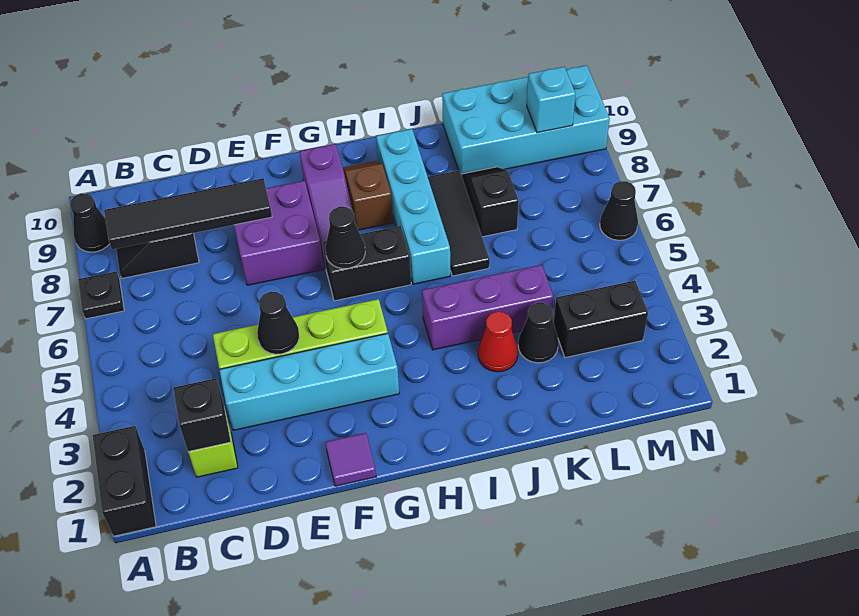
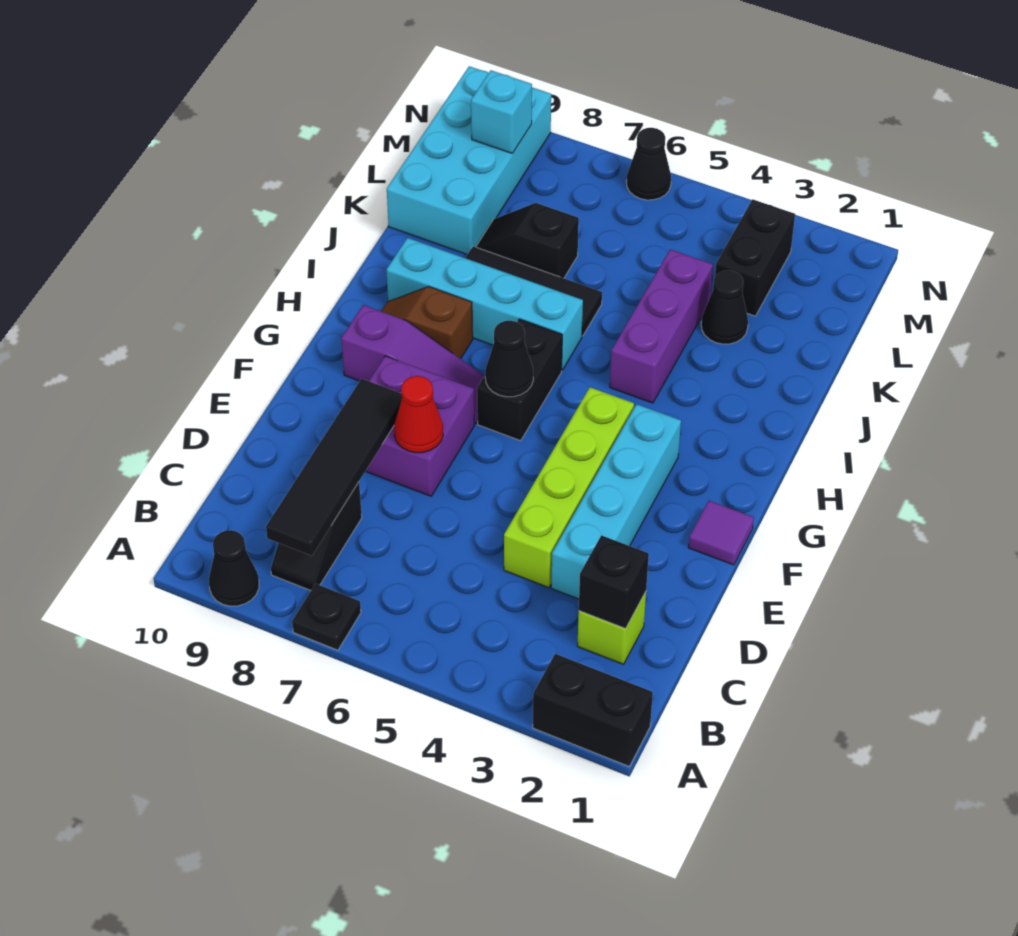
black 1x1 cone [257,292,299,354] -> none
red 1x1 cone [478,312,518,372] -> red 1x1 cone moved to [394,376,443,453]

